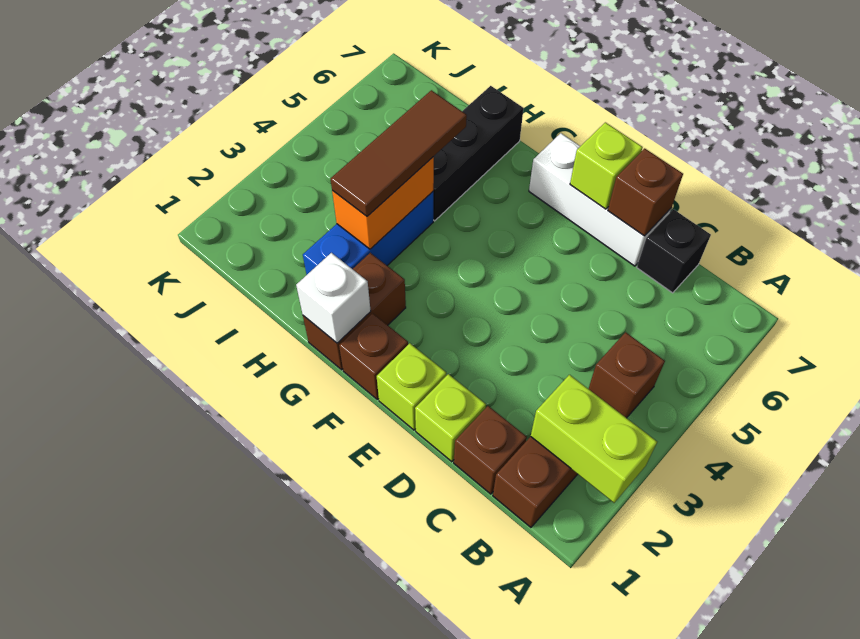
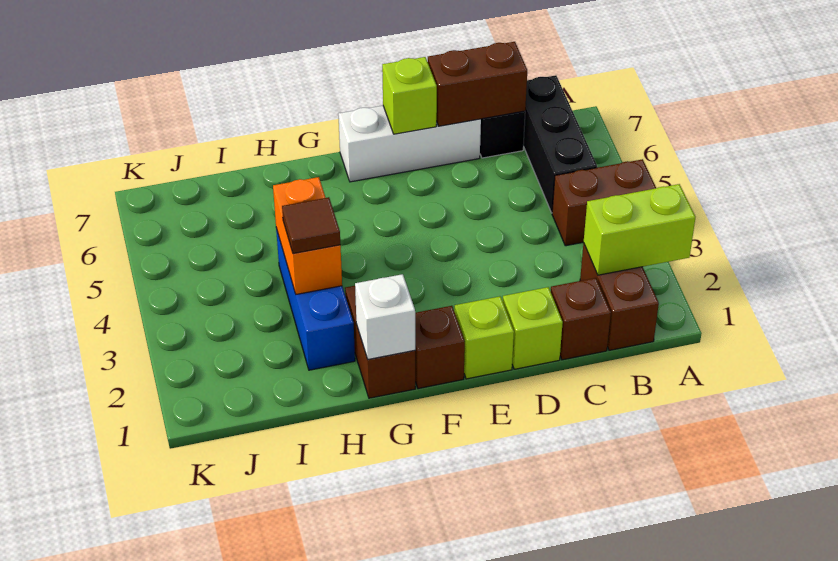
brown 1x1 brick [589,332,665,418] -> brown 1x2 brick [552,159,656,246]
brown 1x1 brick [608,148,683,236] -> brown 1x2 brick [428,42,527,126]
brown 1x3 tile [331,90,467,216] -> brown 1x1 tile [282,197,340,254]
black 1x3 brick [433,86,524,221] -> black 1x3 brick moved to [523,75,597,213]

